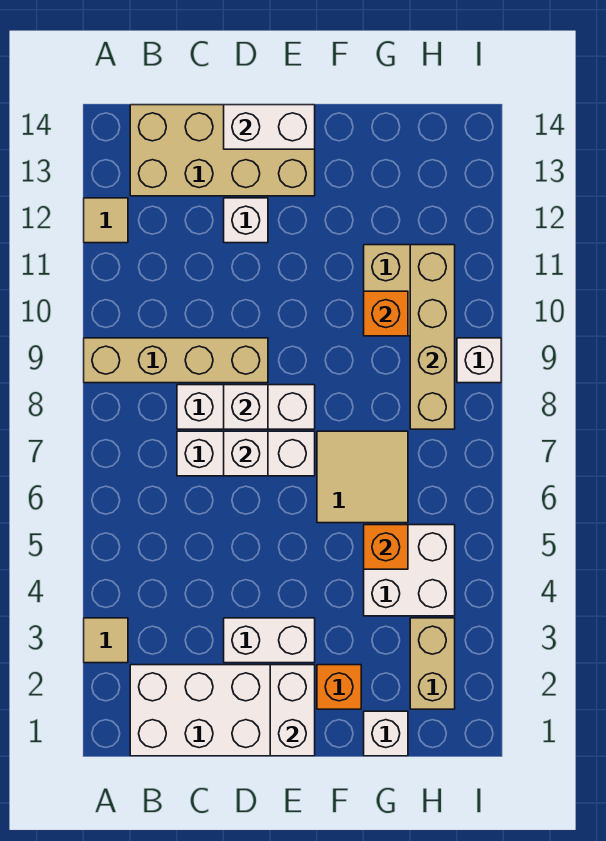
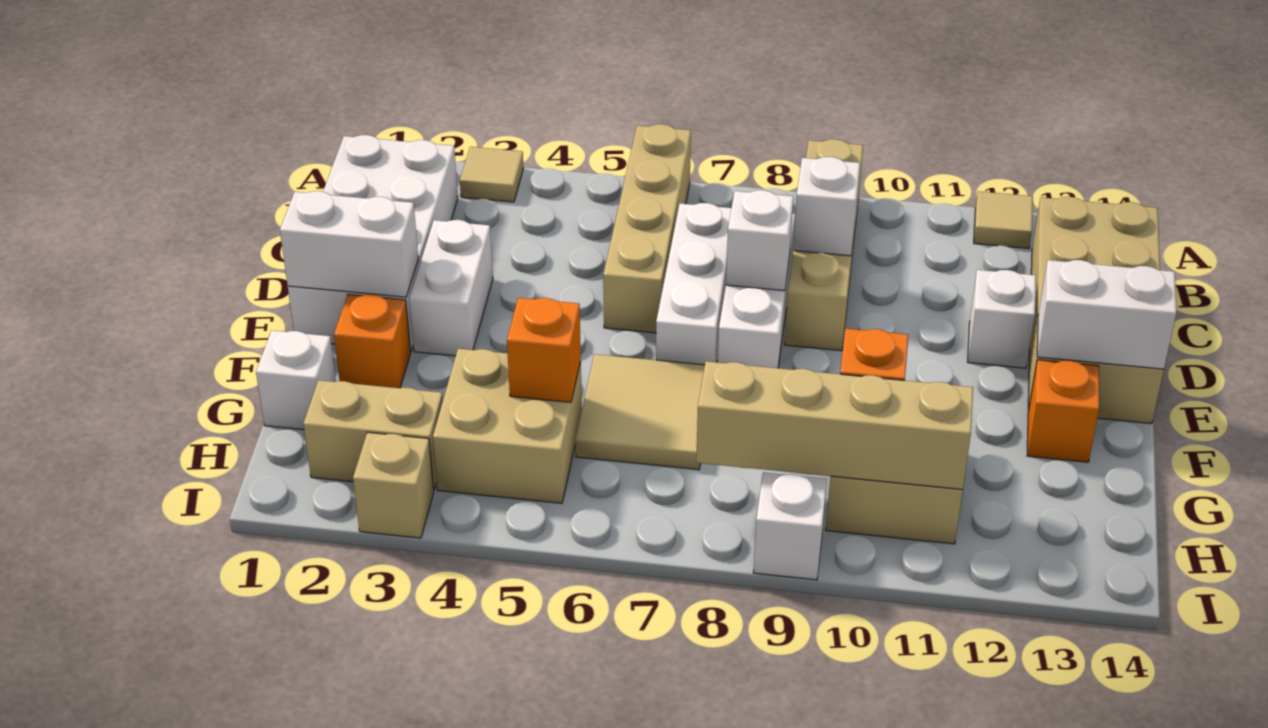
none -> tan 1x4 brick [603,124,691,333]
white 1x1 brick [224,431,268,476] -> white 1x1 brick moved to [793,157,860,256]
white 1x2 brick [224,105,315,149] -> white 1x2 brick turned to [1037,260,1176,369]
none -> orange 1x1 brick [1027,360,1099,462]
white 2x2 brick [364,525,455,616] -> tan 2x2 brick [433,349,582,503]
none -> tan 1x1 brick [353,432,434,538]

